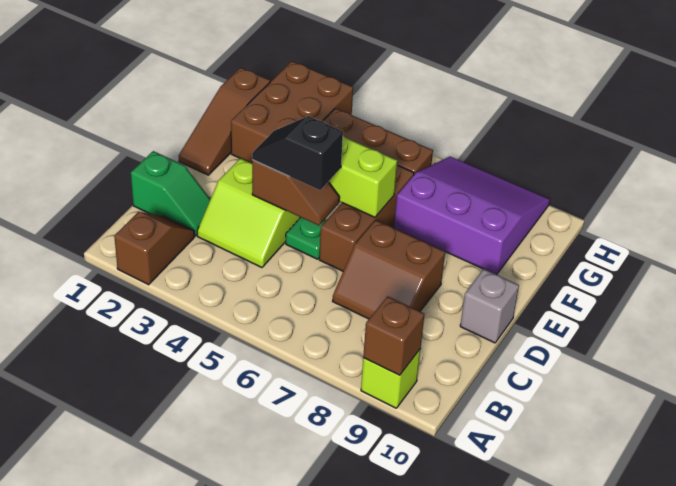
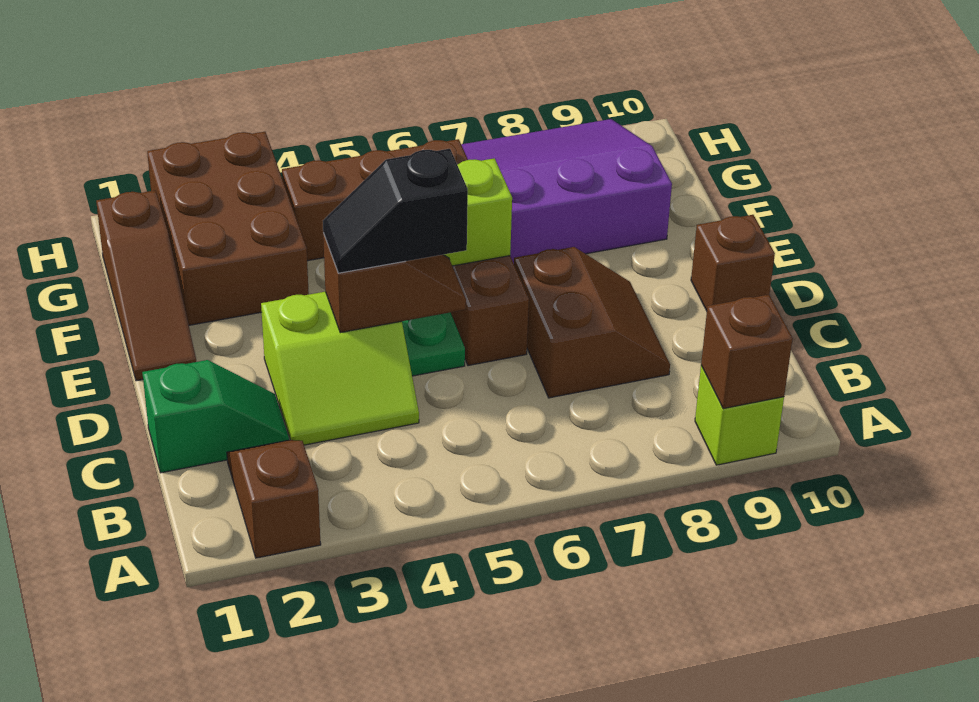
brown 2x2 slope [333,220,445,319] -> brown 2x2 slope turned to [514,247,670,398]
grey 1x1 brick [460,269,519,343] -> brown 1x1 brick [691,215,775,311]

